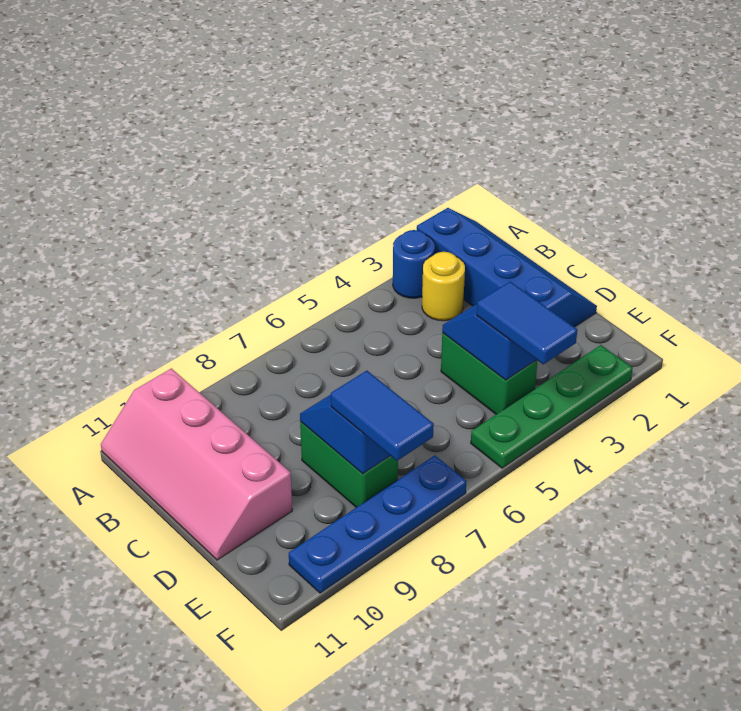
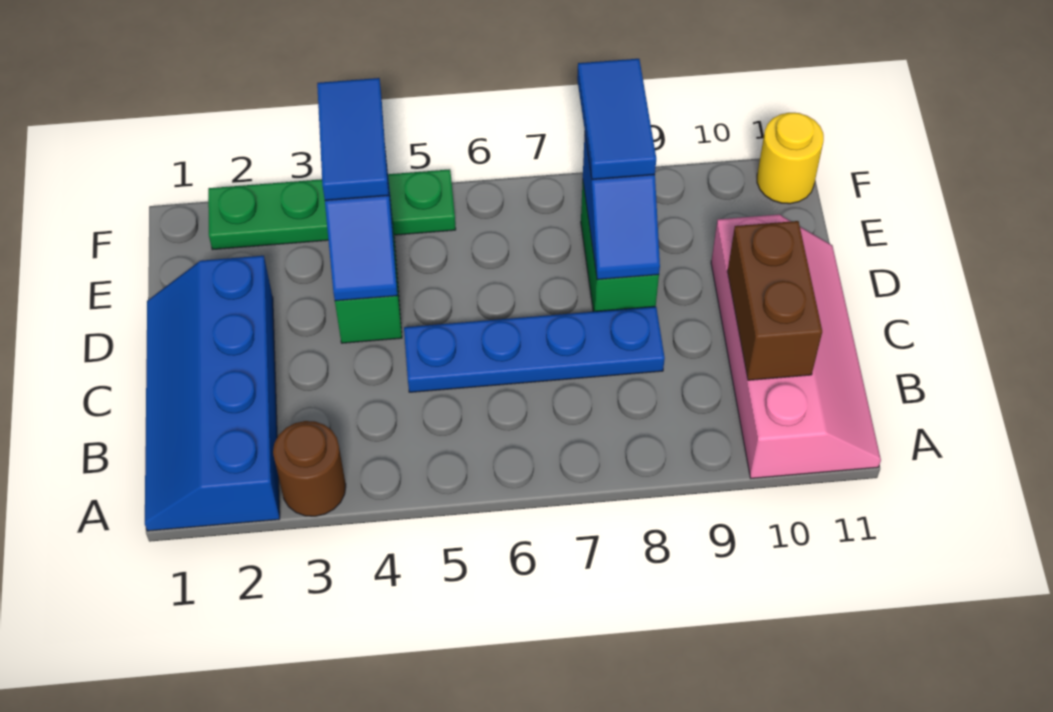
blue 1x1 round brick [393,230,435,298] -> brown 1x1 round brick [273,421,346,516]
yellow 1x1 round brick [422,252,465,321] -> yellow 1x1 round brick moved to [757,113,824,204]
none -> brown 1x2 brick [727,221,822,380]
blue 1x4 plate [289,455,466,593] -> blue 1x4 plate moved to [404,307,665,392]

